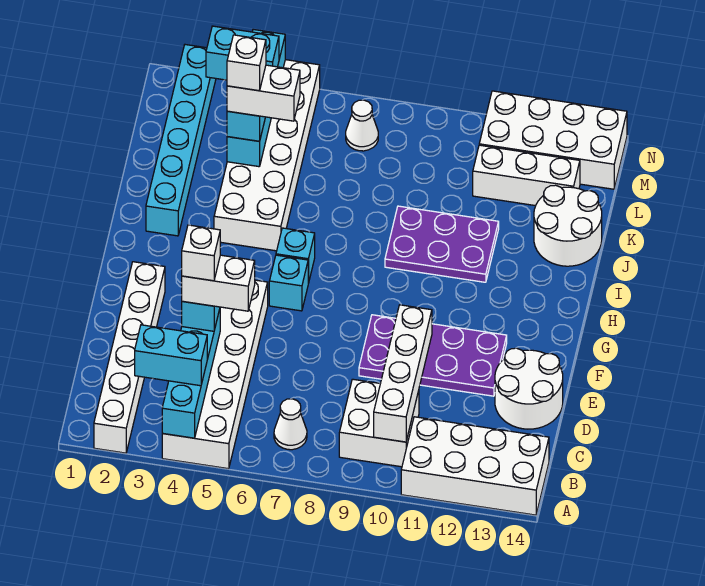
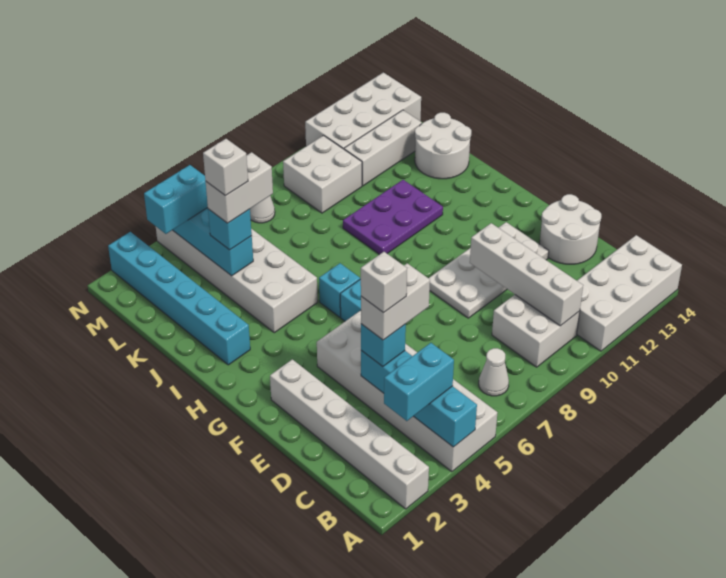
purple 2x4 plate [359,315,507,396] -> white 2x4 plate [429,222,549,318]
none -> white 2x2 brick [283,136,362,213]

